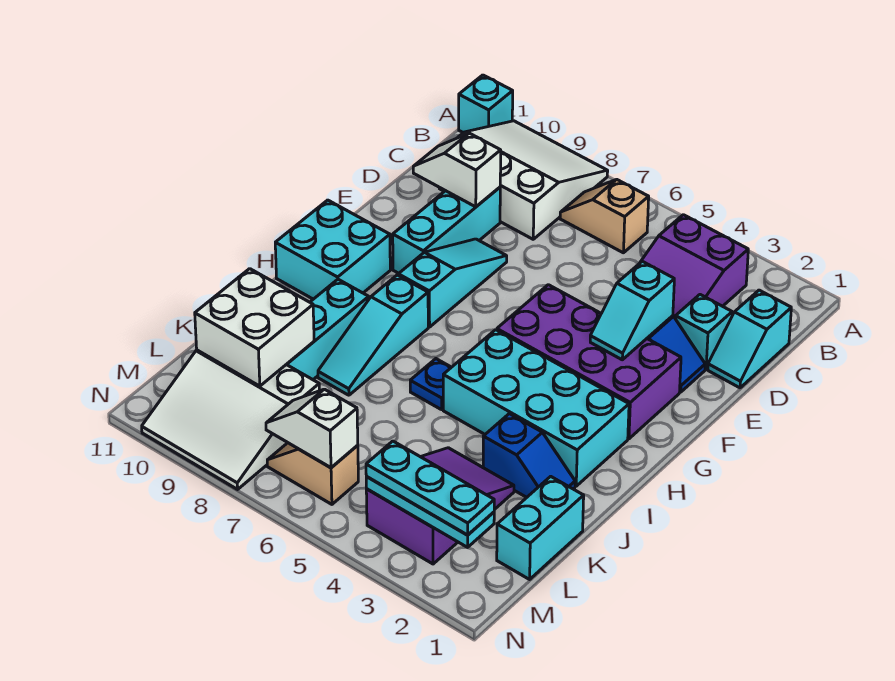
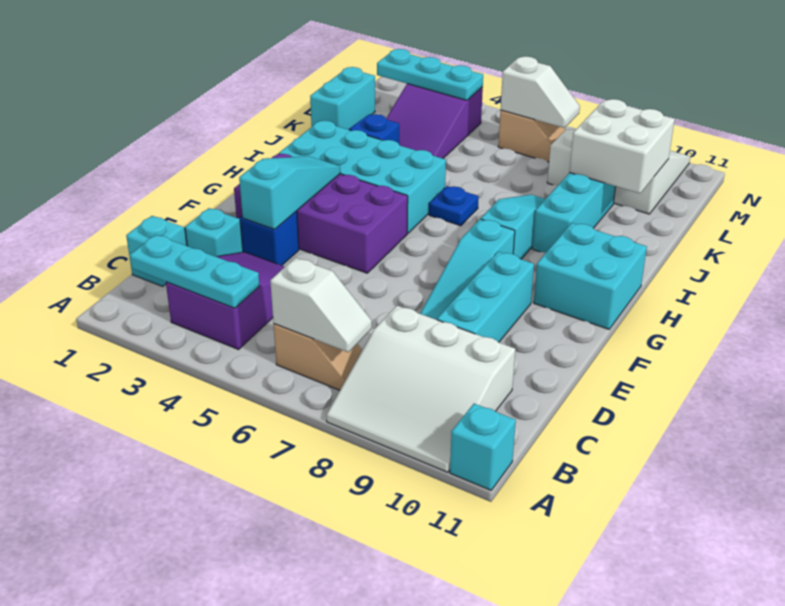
white 1x2 slope [413,133,501,207] -> white 1x2 slope moved to [270,258,372,352]
cyan 1x2 slope [590,261,674,360] -> cyan 1x3 slope [239,156,340,230]
cyan 1x3 plate [366,441,494,535] -> cyan 1x3 plate moved to [130,235,259,308]

